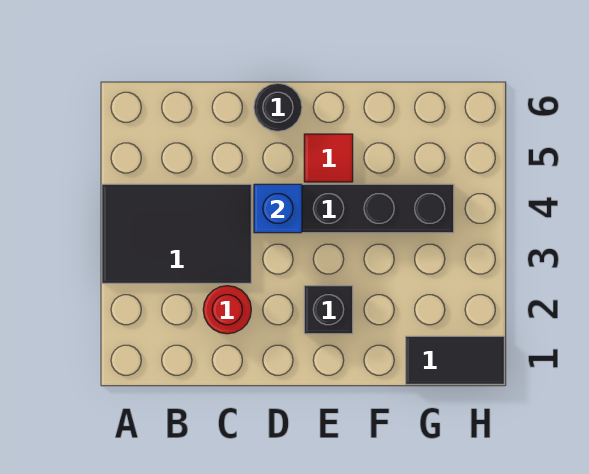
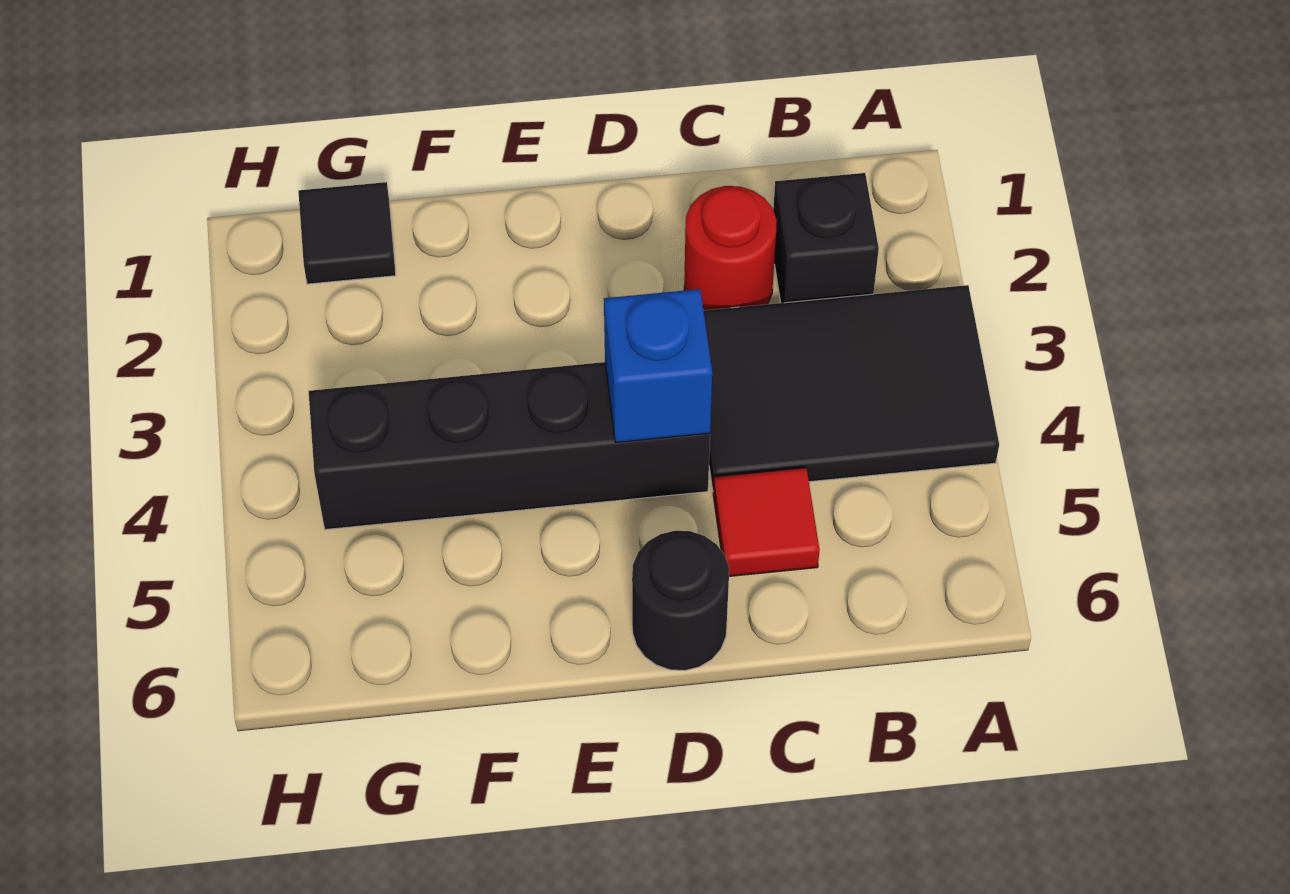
black 1x1 brick [304,286,353,334] -> black 1x1 brick moved to [773,173,879,303]
red 1x1 tile [304,134,353,182] -> red 1x1 tile moved to [713,468,820,576]
black 1x2 tile [406,336,504,384] -> black 1x1 tile [298,182,396,284]

